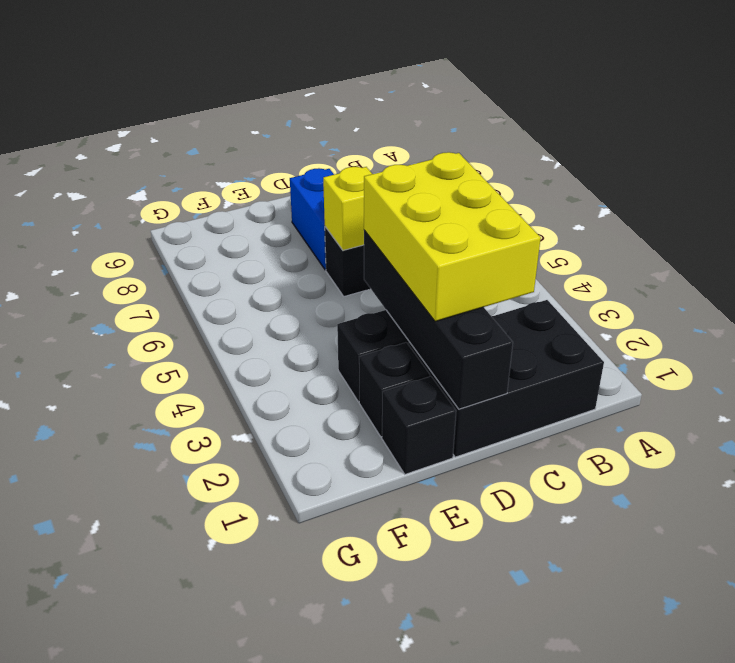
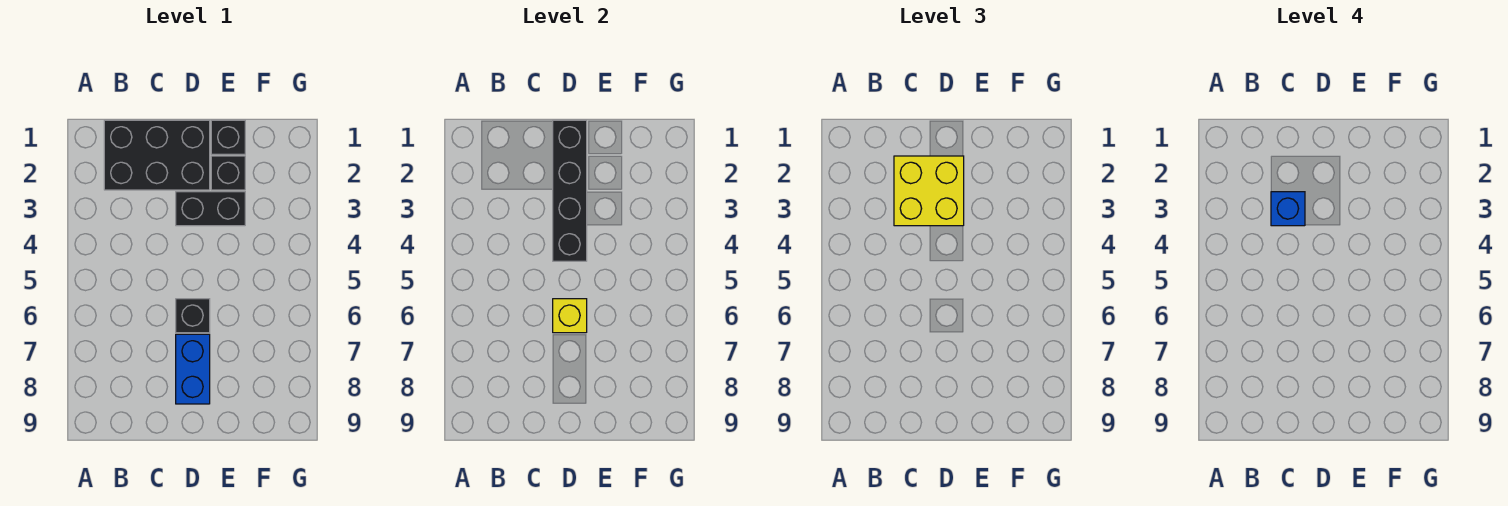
yellow 2x3 brick [364,152,541,321] -> yellow 2x2 brick [894,156,964,226]
none -> blue 1x1 brick [1271,192,1305,226]

